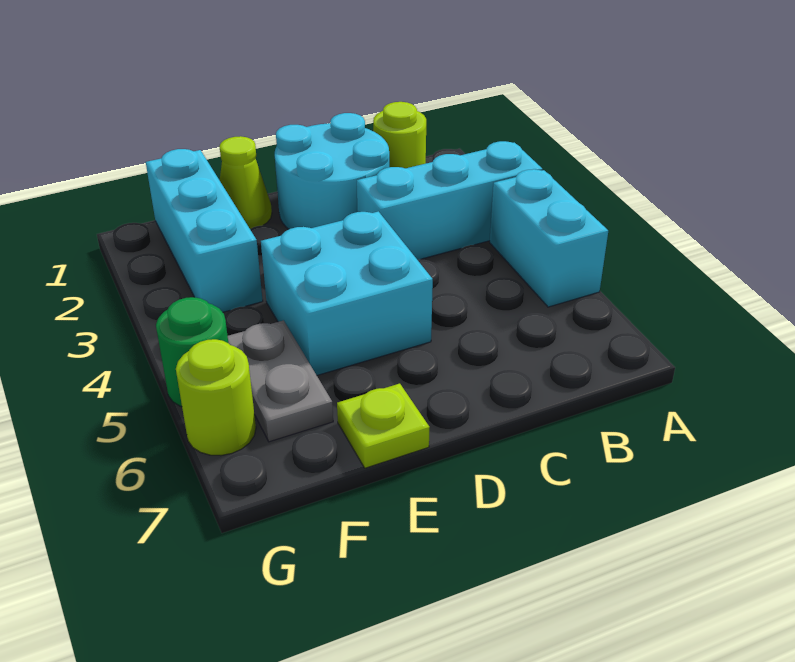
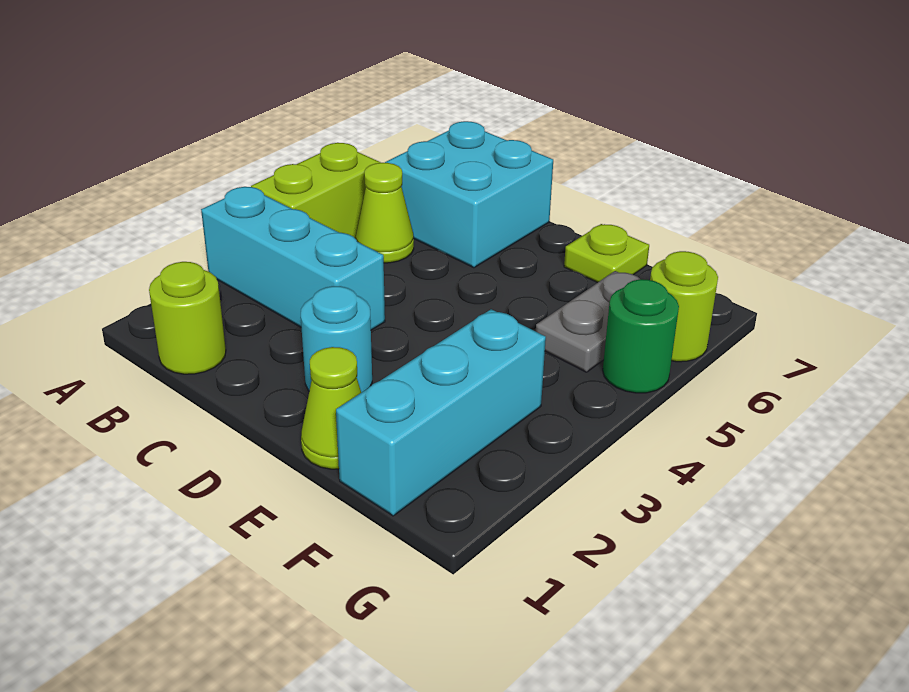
cyan 1x2 brick [490,169,608,307] -> lime 1x2 brick [251,143,380,239]
none -> lime 1x1 cone [356,163,414,263]
cyan 2x2 round brick [275,113,389,229] -> cyan 1x1 round brick [301,286,372,393]
cyan 2x2 brick [261,211,433,375] -> cyan 2x2 brick moved to [385,121,553,268]

